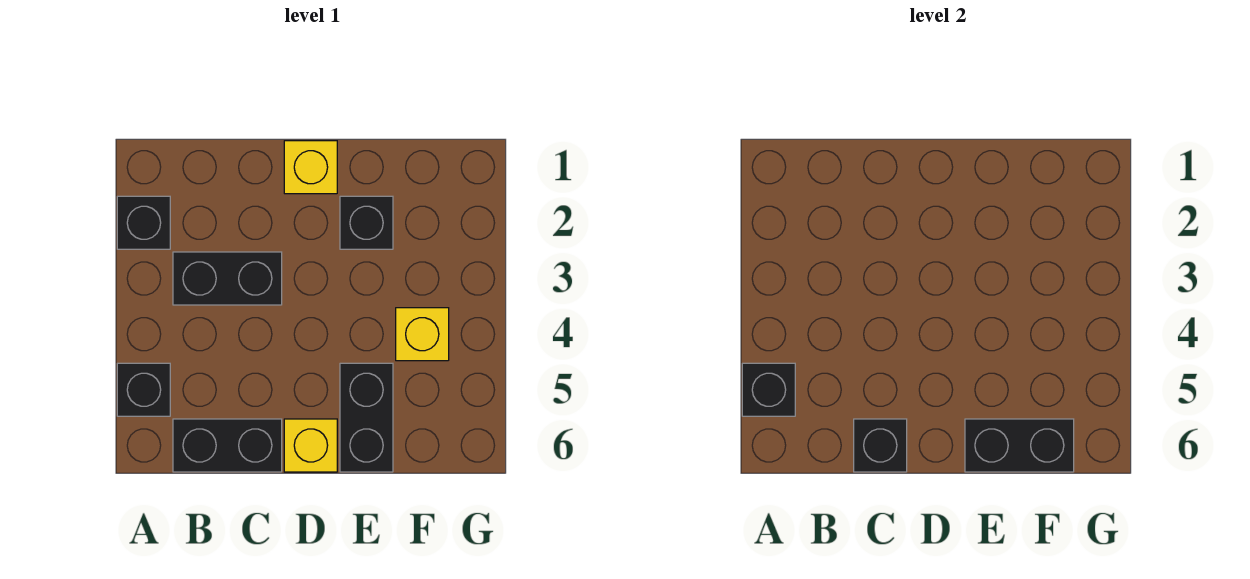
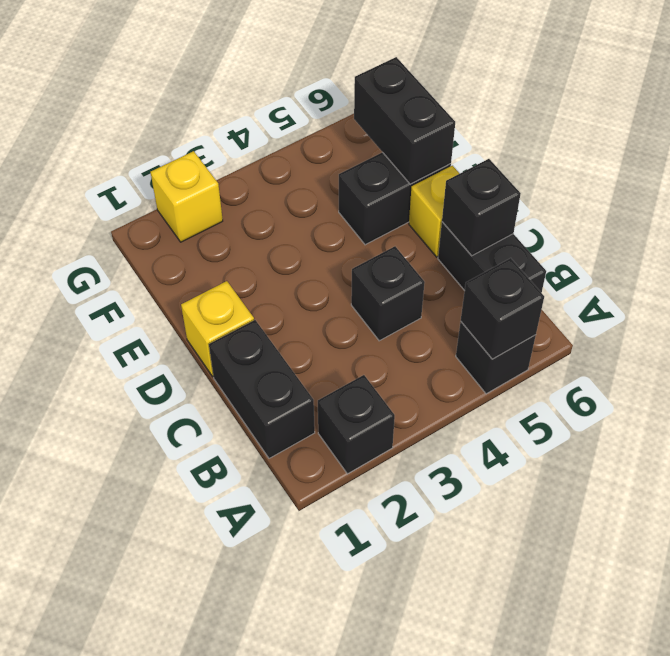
black 1x2 brick [173,252,282,305] -> black 1x2 brick moved to [209,320,315,458]
black 1x1 brick [340,196,393,249] -> black 1x1 brick moved to [351,246,425,341]
yellow 1x1 brick [396,308,449,361] -> yellow 1x1 brick moved to [151,151,223,242]

